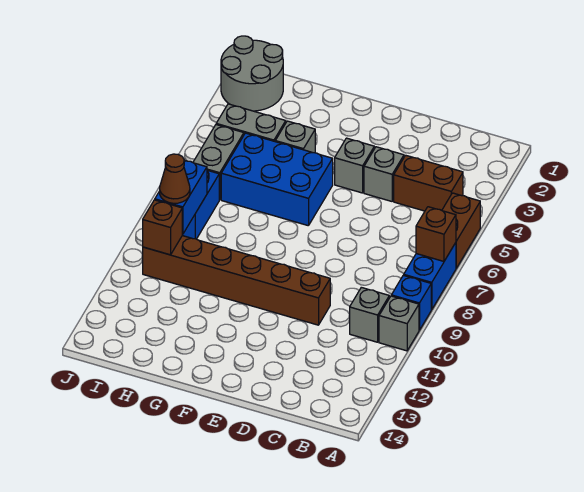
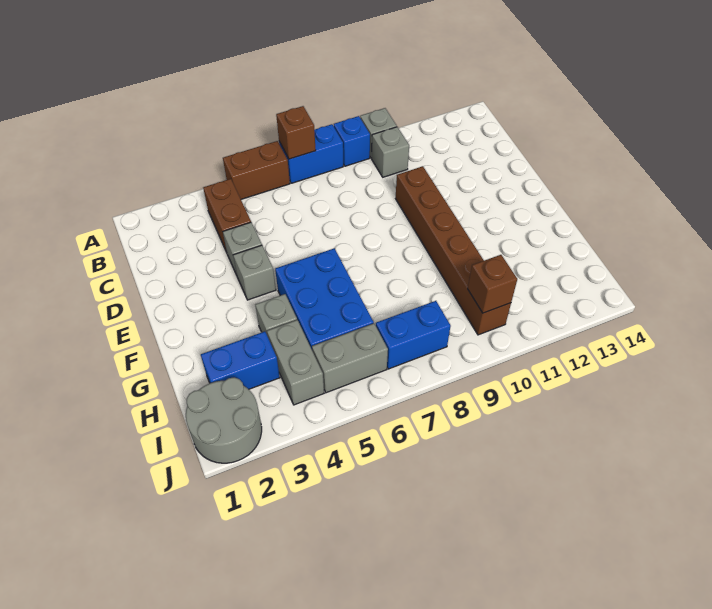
blue 1x2 brick [155,160,207,234] -> blue 1x2 brick moved to [201,331,280,389]
brown 1x1 cone [160,154,190,203] -> none

